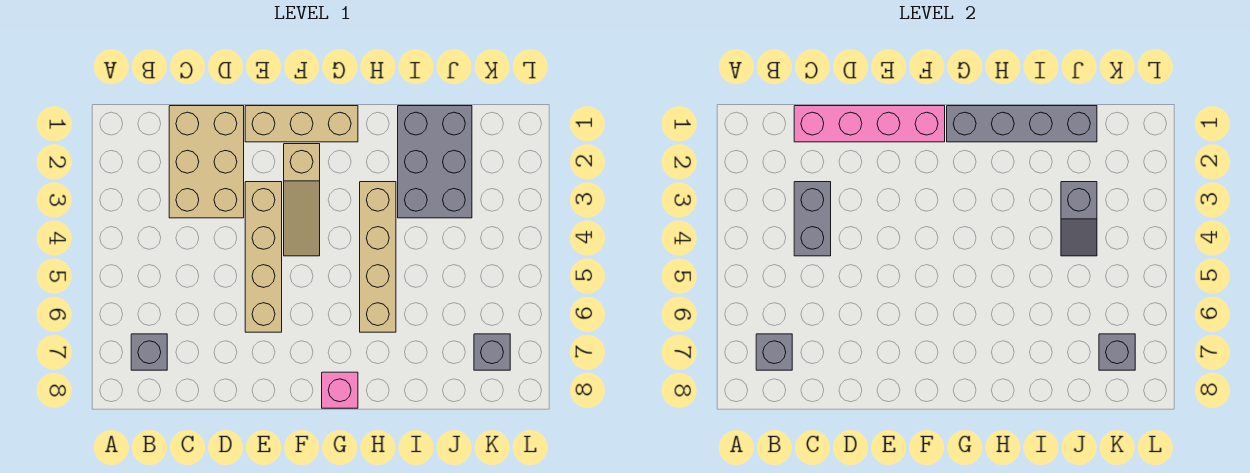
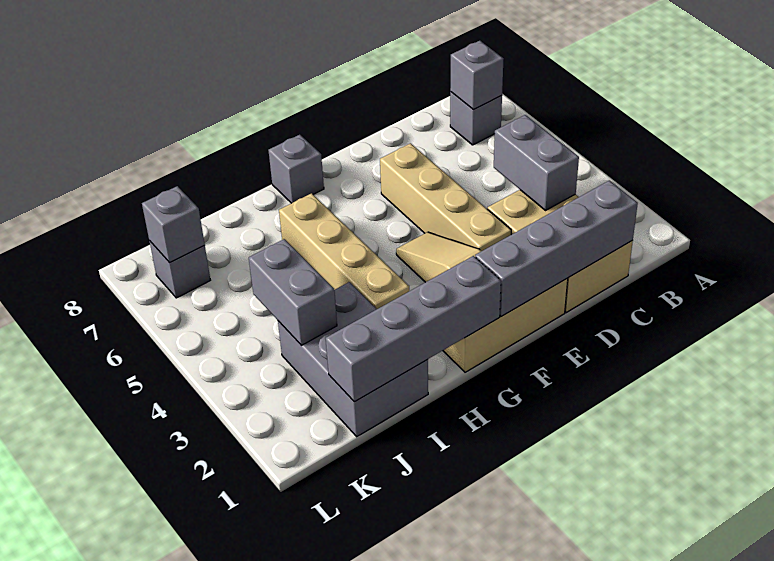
pink 1x4 brick [794,106,945,142] -> grey 1x4 brick [475,180,638,316]
pink 1x1 brick [322,372,358,408] -> grey 1x1 brick [268,135,324,203]
grey 1x2 slope [1061,182,1097,256] -> grey 1x2 brick [249,239,337,345]

